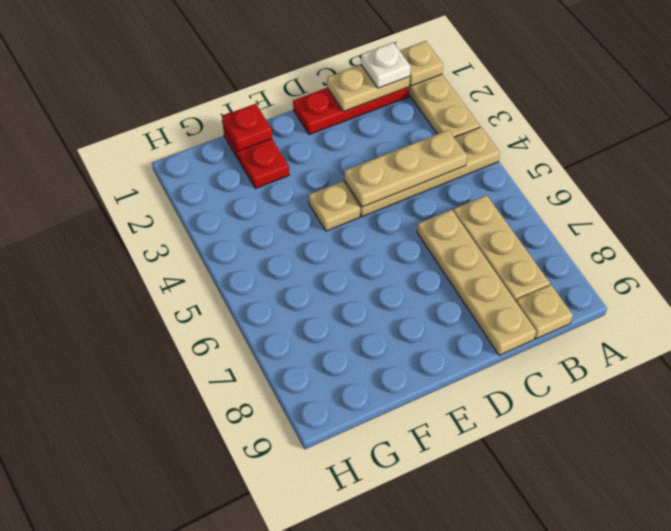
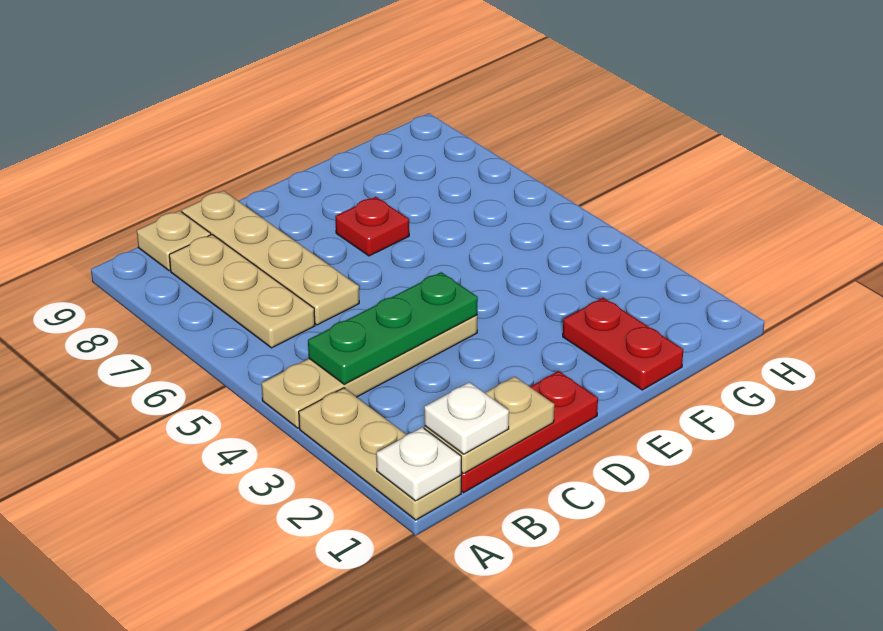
tan 1x1 plate [400,41,443,86] -> white 1x1 plate [376,427,461,501]
tan 1x3 plate [345,130,467,207] -> green 1x3 plate [308,272,478,384]
tan 1x1 plate [309,181,360,231] -> none
red 1x1 plate [222,104,272,151] -> red 1x1 plate moved to [335,197,409,256]

